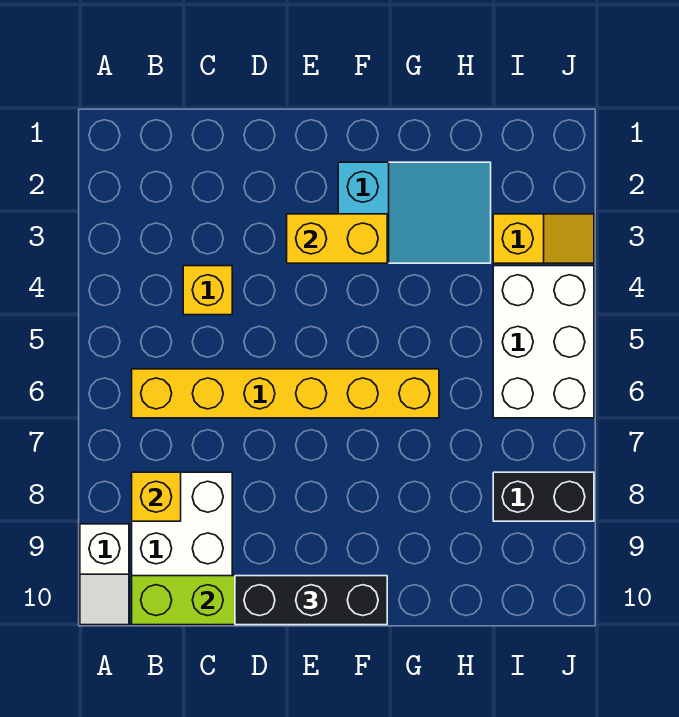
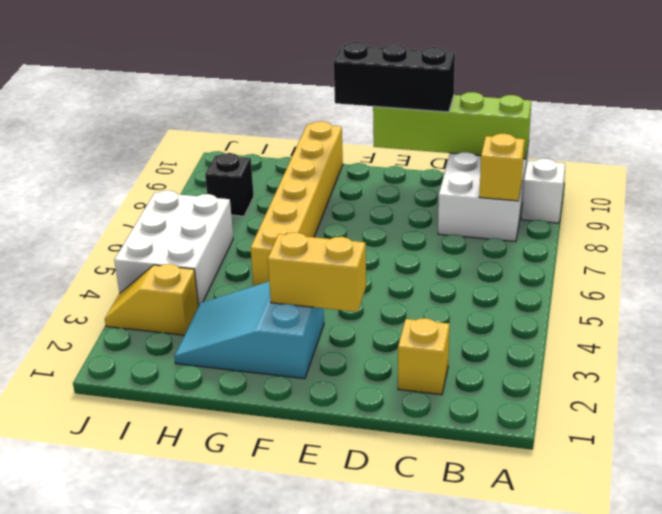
yellow 1x6 brick [132,369,439,418] -> yellow 1x6 brick turned to [250,121,343,286]
yellow 1x1 brick [183,266,232,315] -> yellow 1x1 brick moved to [398,318,450,395]
black 1x2 brick [493,472,594,521] -> black 1x1 brick [205,153,254,216]

